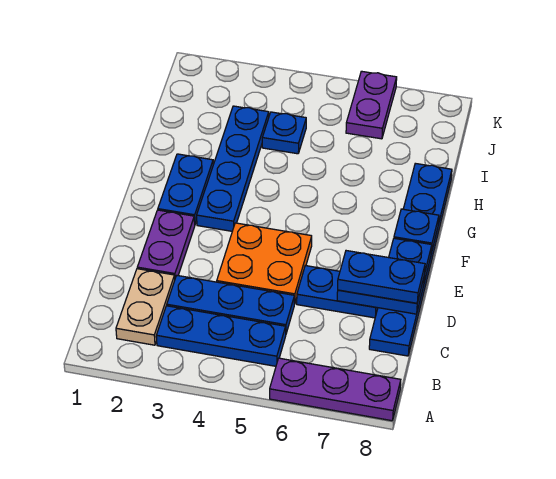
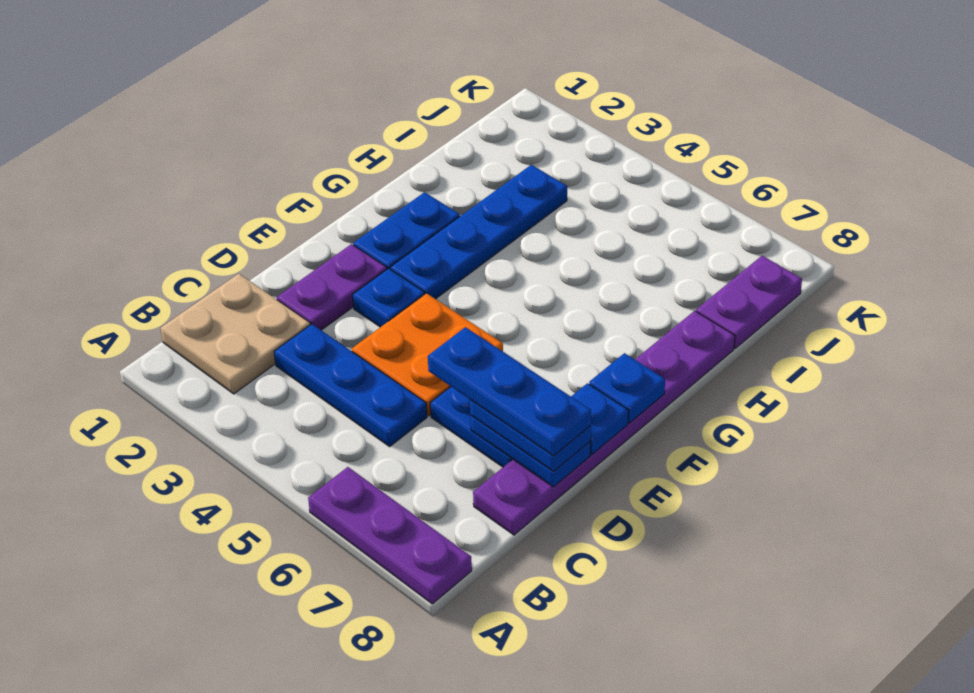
tan 1x2 plate [116,269,175,345] -> tan 2x2 plate [161,274,310,394]
blue 1x3 plate [156,306,286,366] -> blue 1x3 plate moved to [428,327,591,456]
blue 1x6 plate [369,163,452,356] -> purple 1x6 plate [473,311,735,535]
blue 1x1 plate [262,112,306,154] -> blue 1x1 plate moved to [353,268,425,327]
purple 1x2 plate [346,71,397,139] -> purple 1x2 plate moved to [696,256,802,348]

